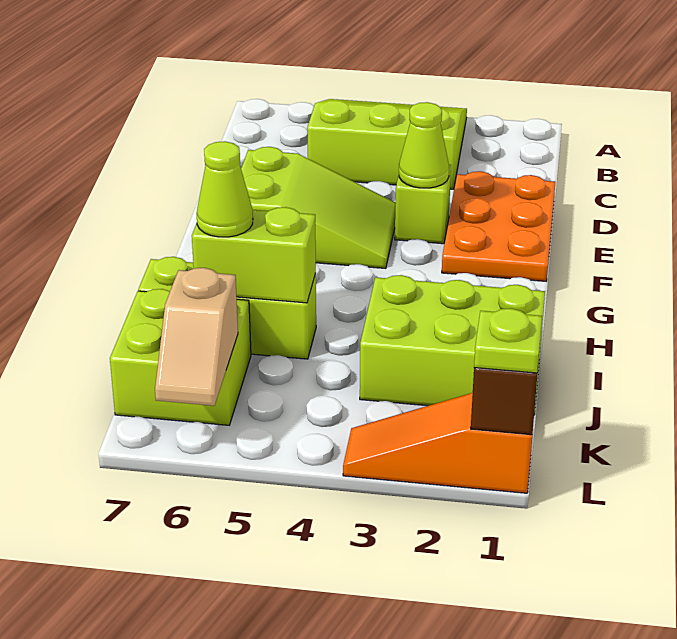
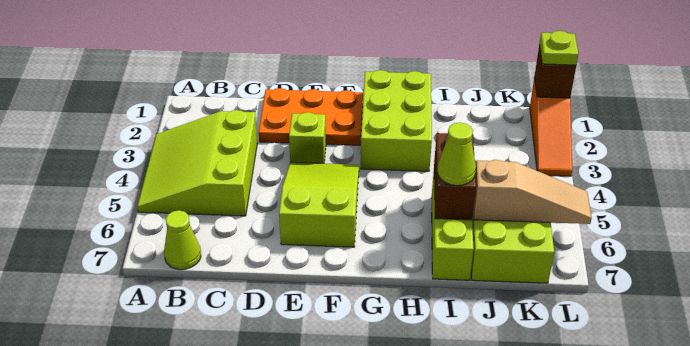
lime 1x1 cone [399,102,449,188] -> lime 1x1 cone moved to [164,210,201,270]
lime 2x3 brick [360,275,545,415] -> lime 2x3 brick moved to [361,70,432,171]
lime 1x2 brick [192,207,316,303] -> brown 1x2 brick [434,133,476,220]
tan 1x2 slope [155,268,238,406] -> tan 1x3 slope [473,160,592,224]

